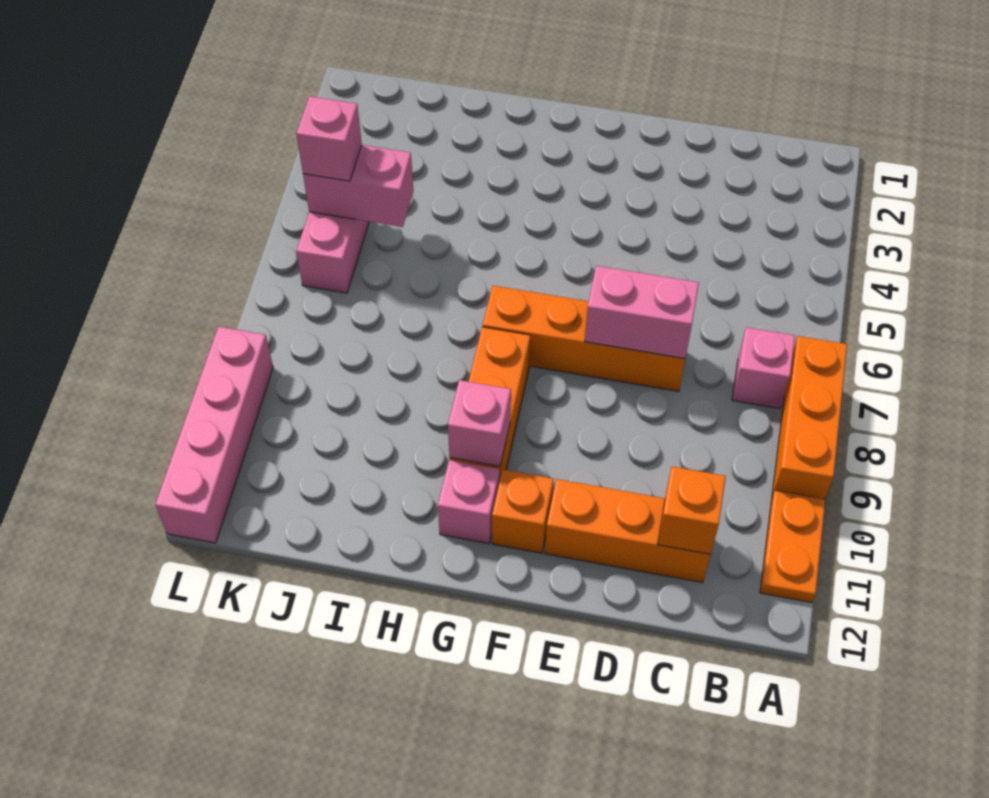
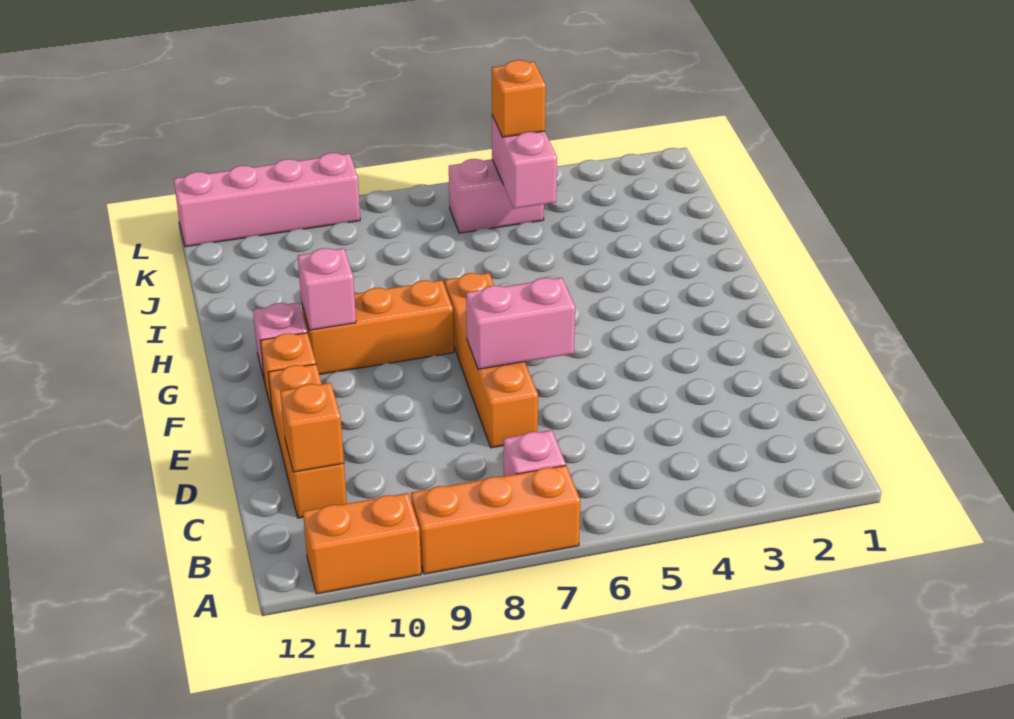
orange 1x2 plate [760,491,825,602] -> orange 1x2 brick [303,493,421,594]
pink 1x2 brick [585,266,699,359] -> pink 1x2 brick turned to [466,278,575,369]
pink 1x1 brick [296,96,362,181] -> orange 1x1 brick [492,60,546,137]

